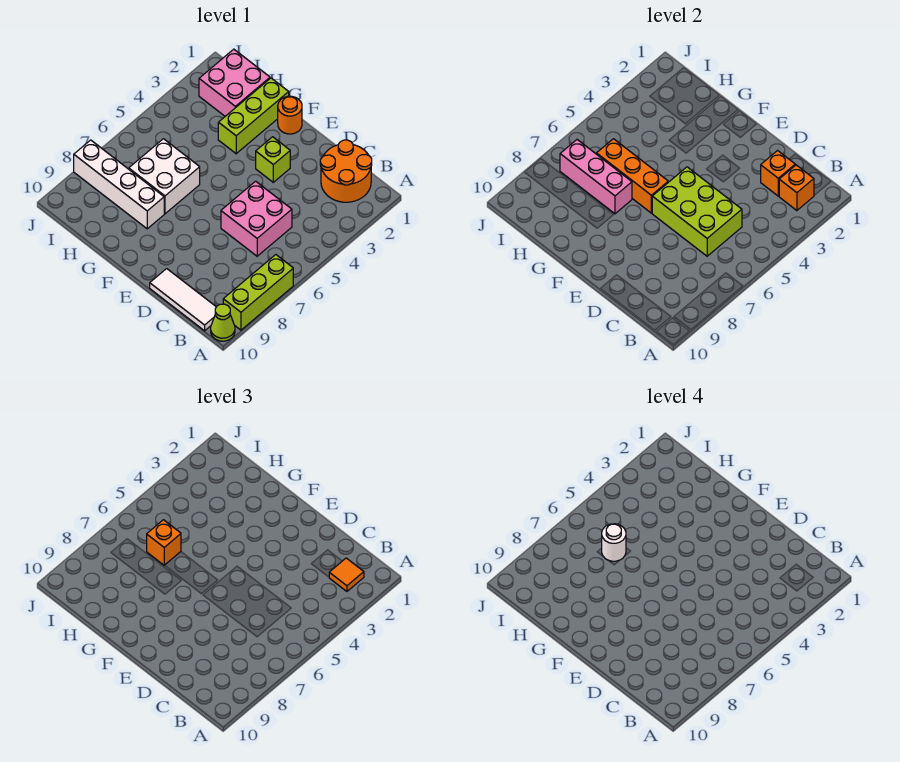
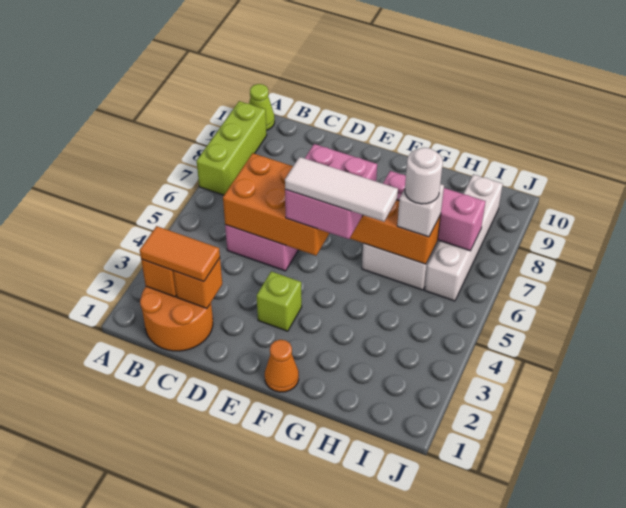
orange 1x1 tile [329,558,364,591] -> orange 1x2 tile [140,226,220,282]
white 1x3 tile [150,269,216,331] -> white 1x3 tile moved to [285,157,398,222]
lime 2x3 brick [652,167,742,256] -> orange 2x3 brick [223,153,330,256]
orange 1x1 round brick [278,96,302,134] -> orange 1x1 cone [265,340,299,392]
lime 1x3 brick [218,78,289,154] -> none
white 1x4 brick [74,140,164,229] -> white 1x4 brick turned to [425,174,503,301]
pink 2x2 brick [199,49,270,116] -> pink 2x2 brick moved to [285,144,377,239]
orange 1x1 brick [147,520,181,565] -> white 1x1 brick [397,184,444,237]

